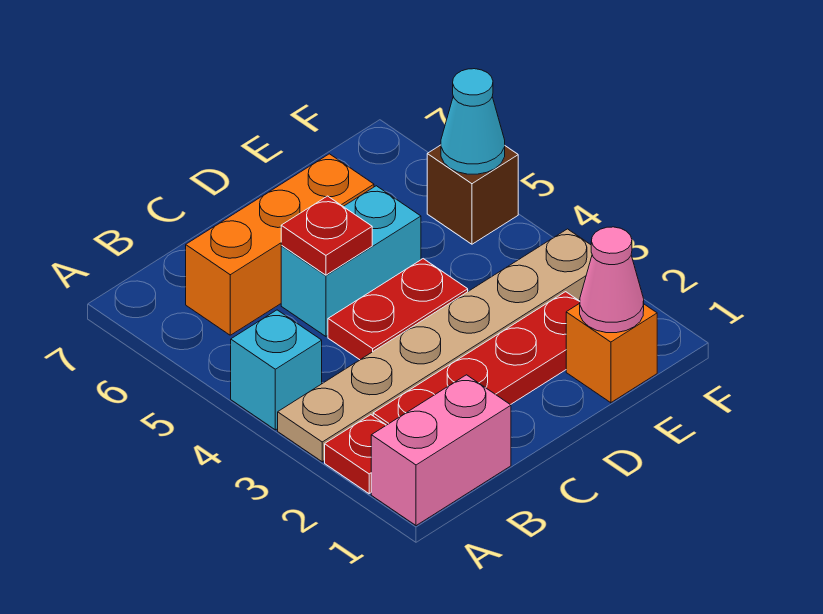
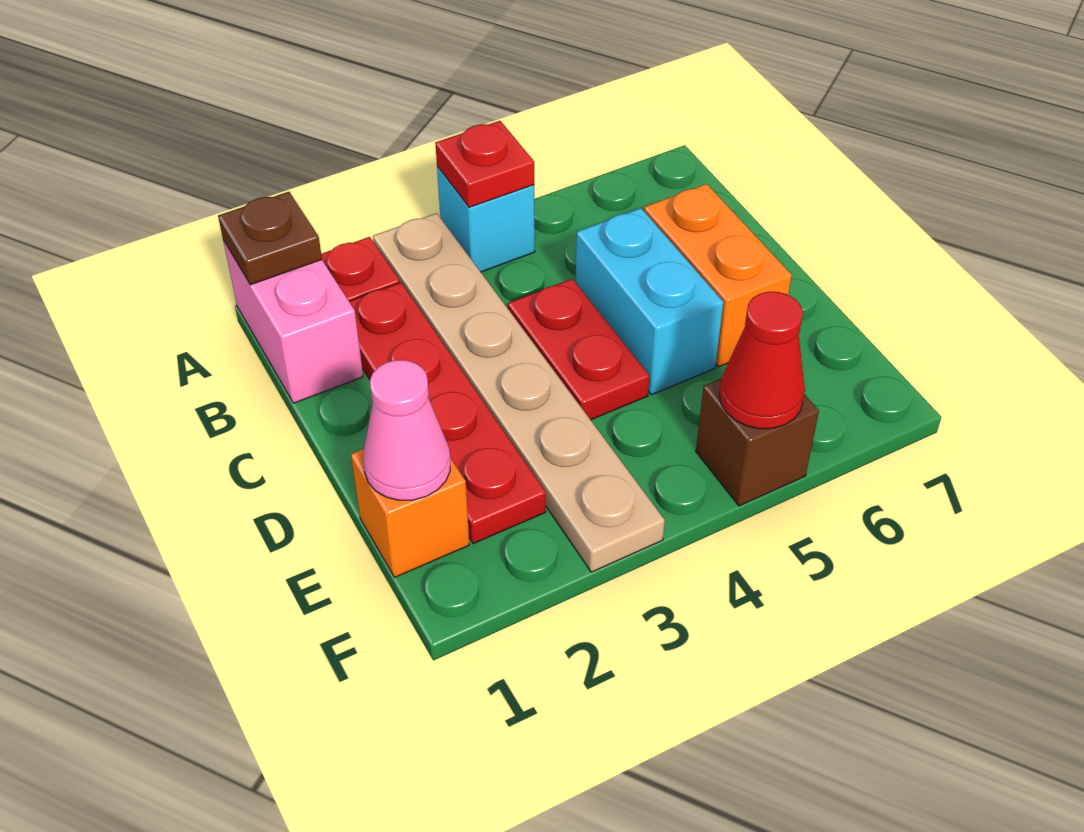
none -> brown 1x1 plate [218,192,322,285]
orange 1x3 brick [186,154,374,335] -> orange 1x2 brick [644,184,792,367]
red 1x1 plate [281,196,372,275] -> red 1x1 plate moved to [435,121,534,207]
cyan 1x1 cone [441,69,505,174] -> red 1x1 cone [719,292,805,429]

